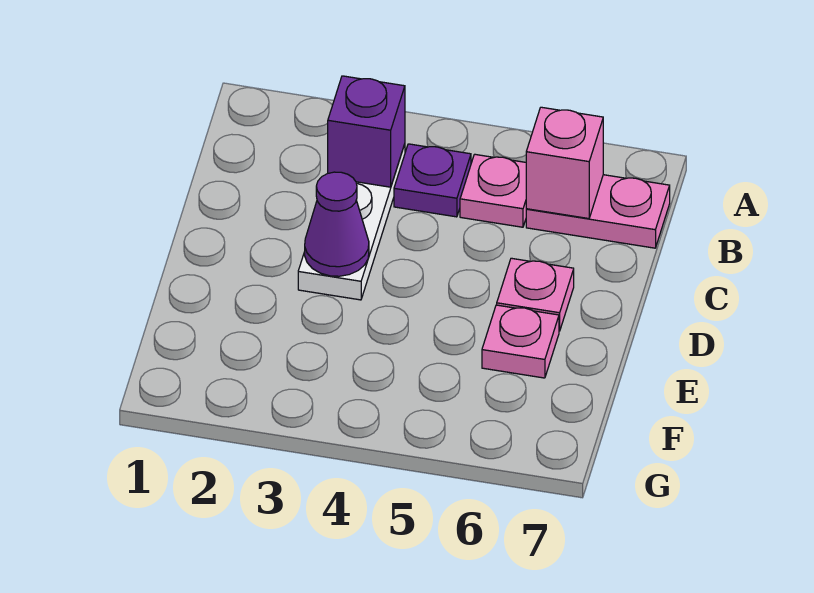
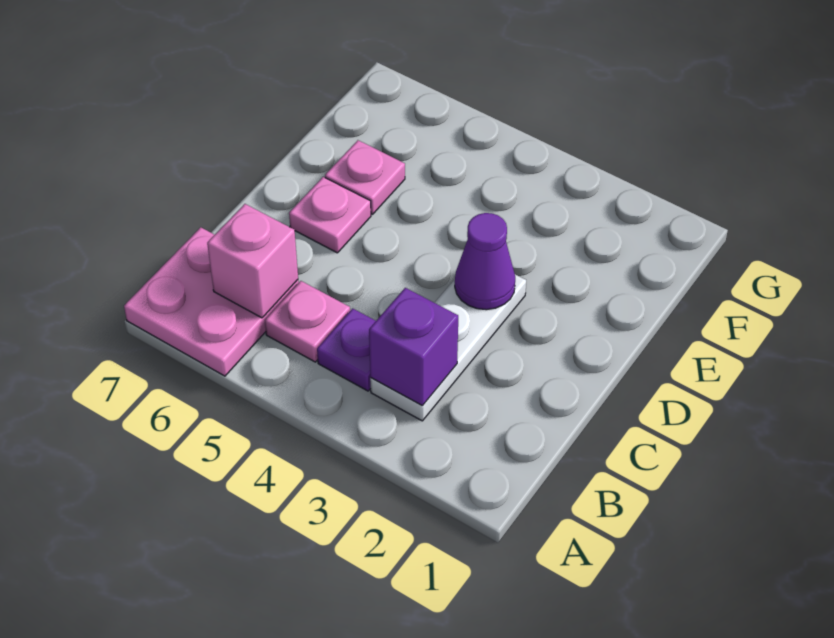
pink 1x2 plate [526,175,670,248] -> pink 2x2 plate [124,227,299,376]

